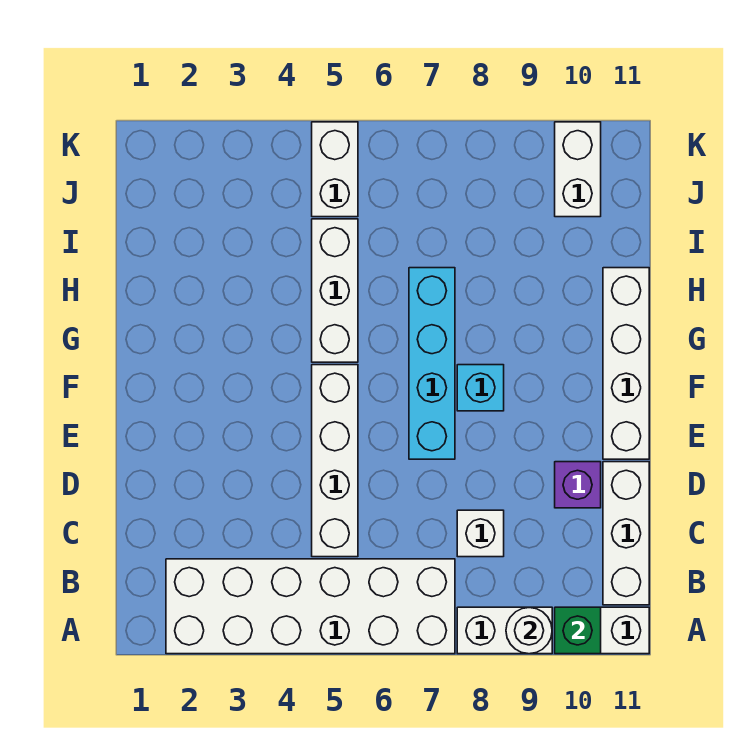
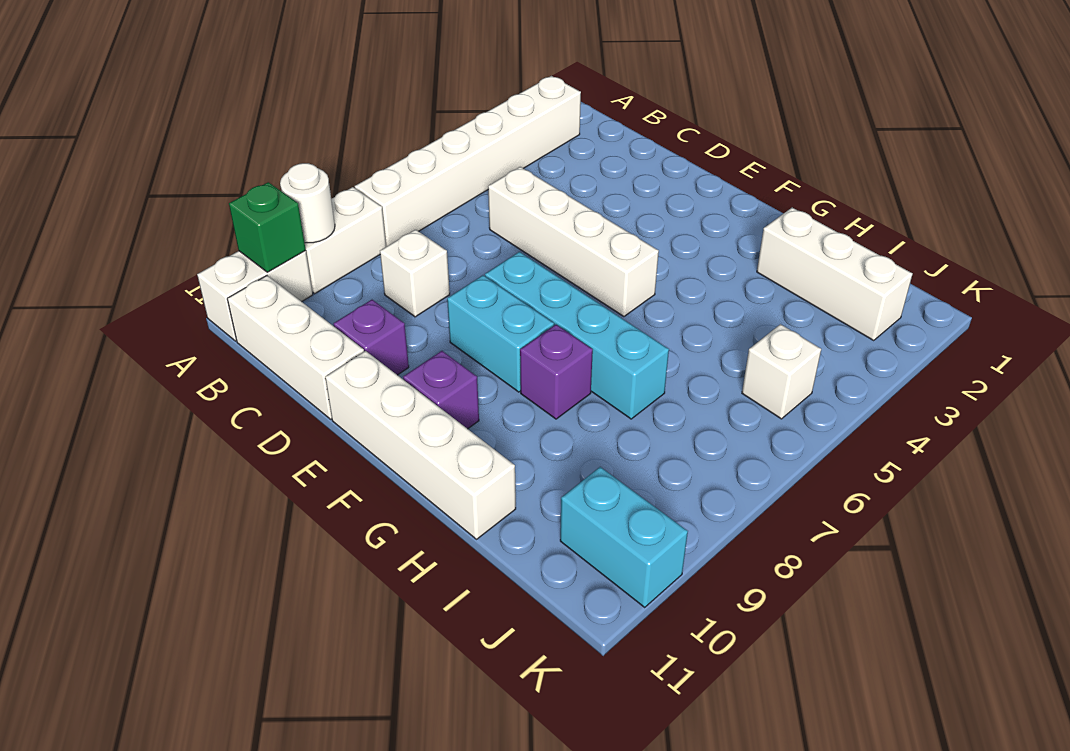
white 2x6 brick [166,559,455,654] -> white 1x6 brick [355,76,581,247]
cyan 1x1 brick [457,365,504,411] -> cyan 1x2 brick [447,275,554,392]
none -> purple 1x1 brick [403,351,479,429]
white 1x3 brick [312,219,358,362] -> white 1x3 brick moved to [757,208,913,341]
none -> purple 1x1 brick [520,325,593,419]
white 1x2 brick [312,122,358,217] -> white 1x1 brick [742,324,821,419]
white 1x2 brick [555,122,601,217] -> cyan 1x2 brick [560,467,688,607]

